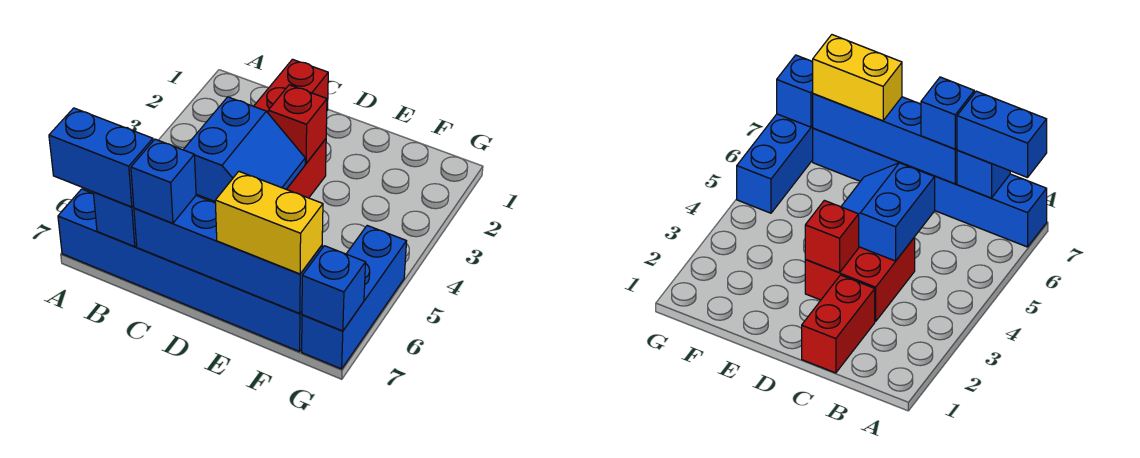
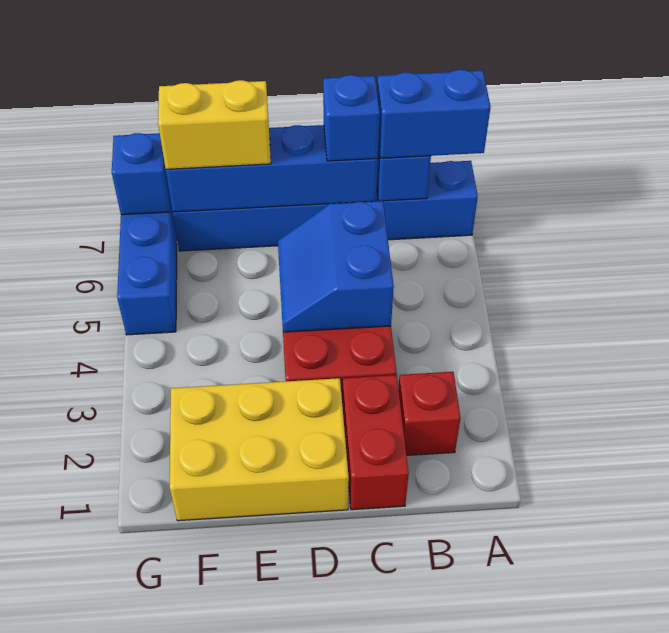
none -> yellow 2x3 brick [170,378,349,521]
red 1x1 brick [268,85,327,163] -> red 1x1 brick moved to [399,372,461,455]

